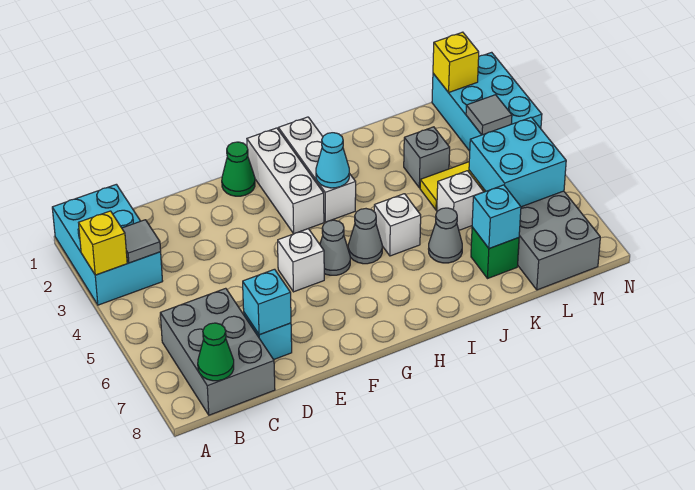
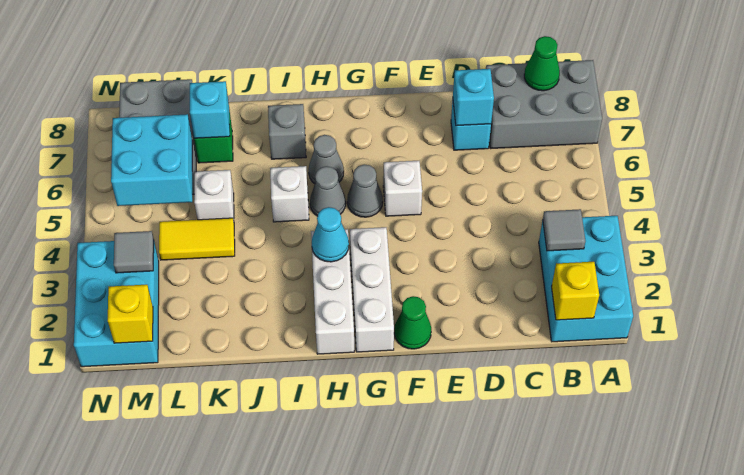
yellow 1x1 brick [79,211,127,275] -> yellow 1x1 brick moved to [552,262,599,320]
grey 2x3 brick [160,288,275,415] -> grey 2x3 brick turned to [486,60,602,149]
grey 1x1 cone [429,208,462,263] -> grey 1x1 cone moved to [309,135,344,184]
grey 1x1 brick [404,127,450,188] -> grey 1x1 brick moved to [268,104,306,159]

